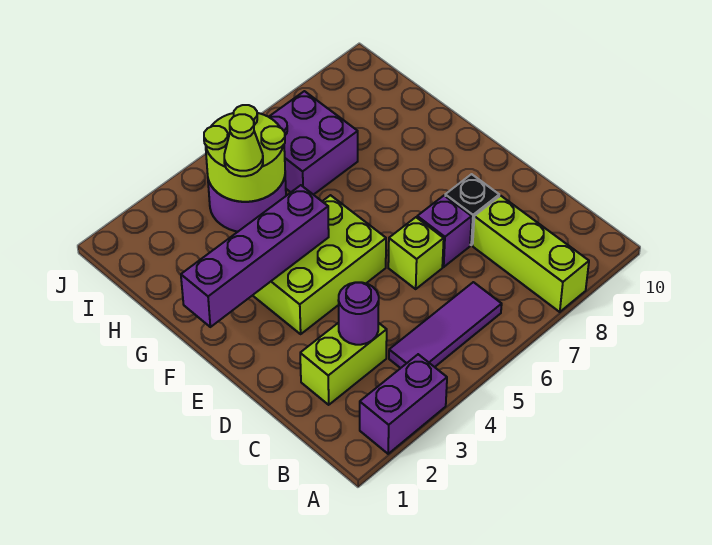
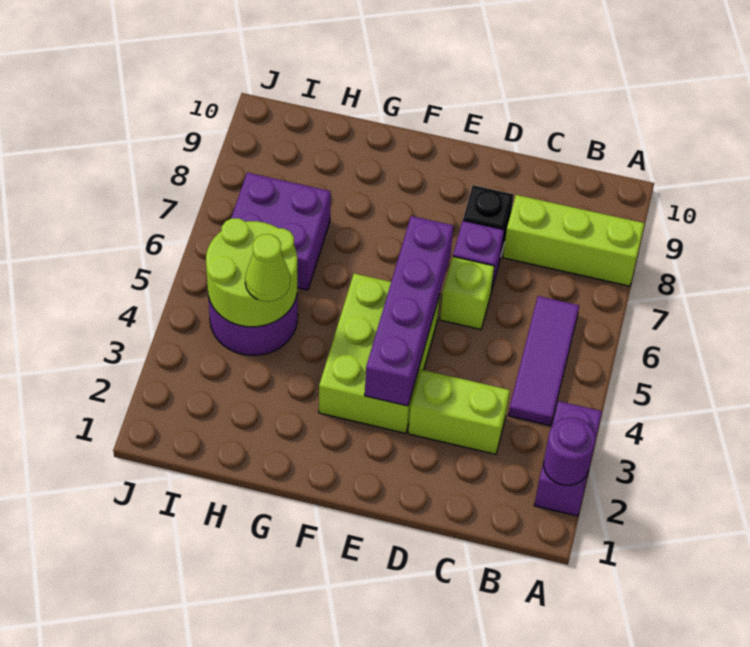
lime 1x2 brick [300,323,387,405] -> lime 1x2 brick turned to [408,370,510,454]
purple 1x1 round brick [338,282,379,345] -> purple 1x1 round brick moved to [544,417,595,485]
purple 1x4 brick [181,185,329,327] -> purple 1x4 brick moved to [365,216,453,406]

